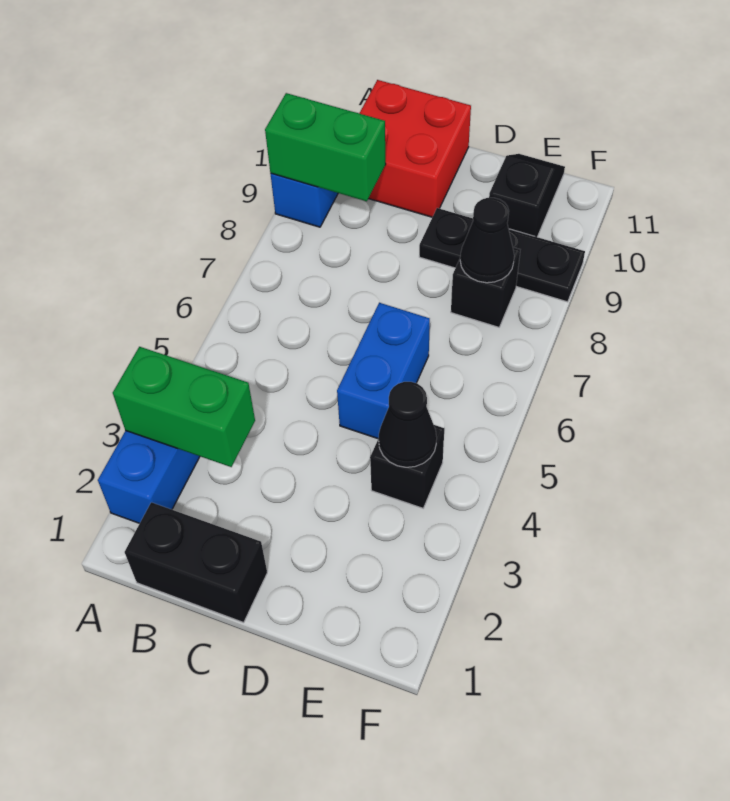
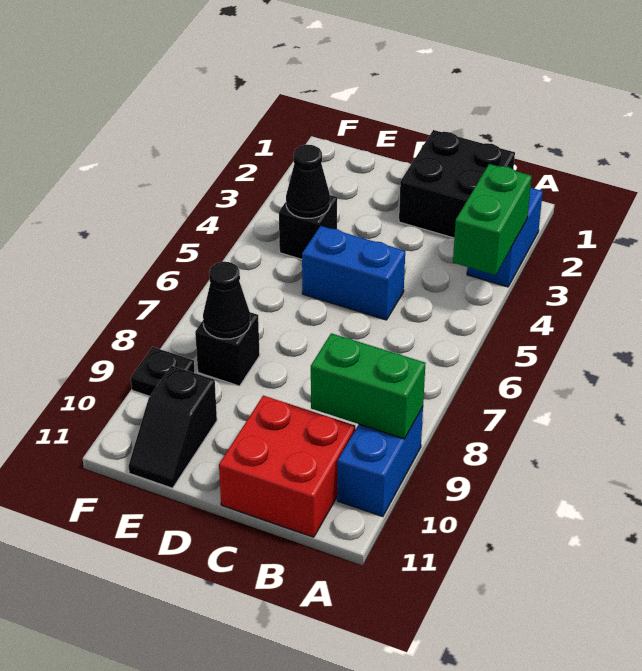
green 1x2 brick [113,347,255,467] -> green 1x2 brick turned to [453,164,532,275]
black 1x2 brick [125,502,267,623] -> black 2x2 brick [399,130,515,238]
blue 1x2 brick [337,303,430,439] -> blue 1x2 brick turned to [302,226,405,320]
black 1x3 plate [419,208,585,302] -> black 1x1 plate [131,347,195,396]

